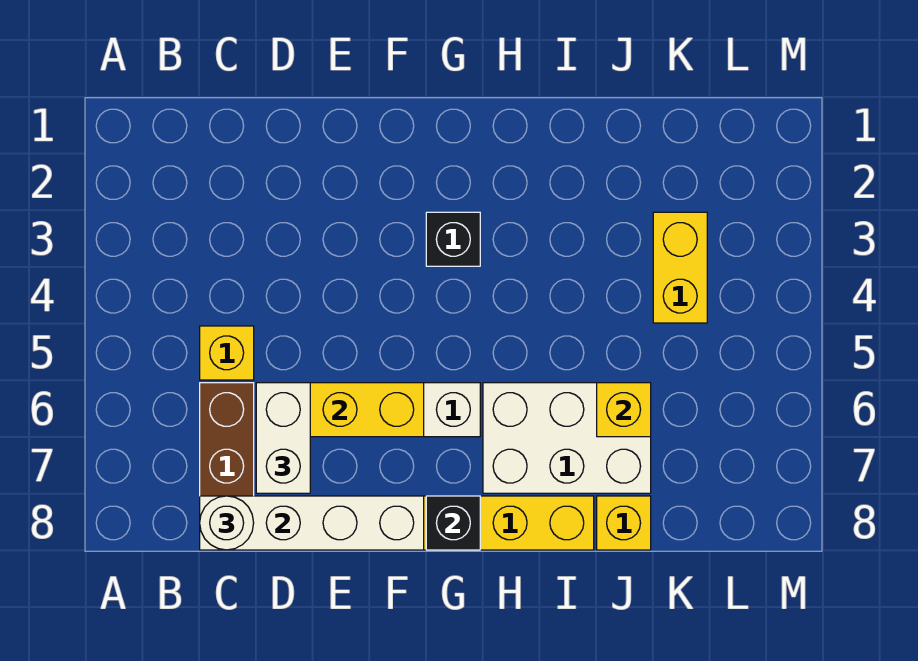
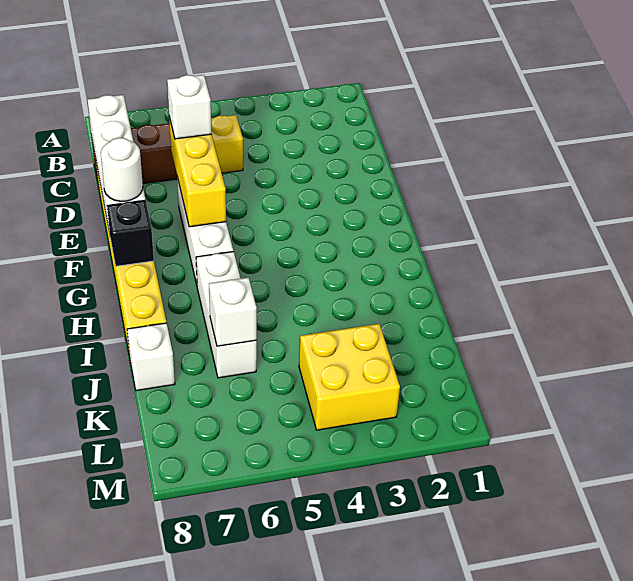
white 1x1 round brick [200,496,254,550] -> white 1x1 round brick moved to [101,138,143,201]
white 1x2 brick [256,383,310,493] -> white 1x1 brick [167,75,212,139]
black 1x1 brick [426,212,480,266] -> none
white 2x3 brick [483,383,651,493] -> white 1x3 brick [196,252,257,378]
yellow 1x1 brick [597,383,651,437] -> white 1x1 brick [209,278,257,346]
yellow 1x1 brick [597,496,651,550] -> white 1x1 brick [127,323,175,391]
yellow 1x2 brick [653,212,707,323] -> yellow 2x2 brick [299,324,400,430]

